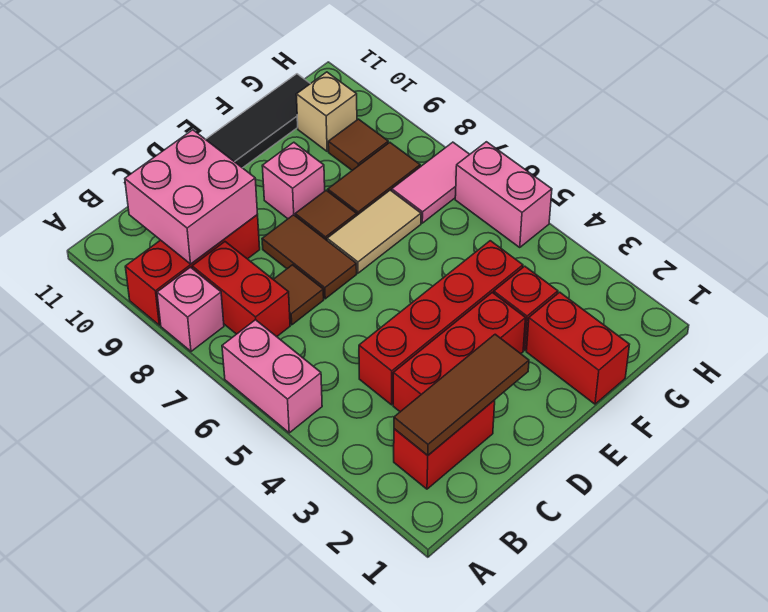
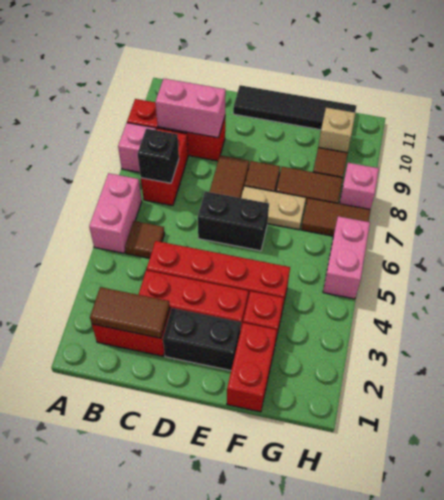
brown 1x3 tile [394,334,529,455] -> brown 1x2 tile [90,287,170,338]
none -> black 1x1 brick [138,128,179,183]
pink 2x2 brick [125,130,257,264] -> pink 1x2 brick [155,79,226,138]
brown 1x1 tile [273,265,324,325] -> brown 1x1 tile moved to [125,221,165,258]
none -> black 1x2 brick [163,308,241,371]
none -> black 1x2 brick [198,191,269,251]
tan 1x2 tile [327,190,421,273] -> tan 1x2 plate [241,186,306,230]
pink 1x1 brick [262,142,325,219] -> pink 1x1 brick moved to [340,163,379,209]
pink 1x2 tile [392,142,470,223] -> brown 1x2 tile [301,198,370,236]

